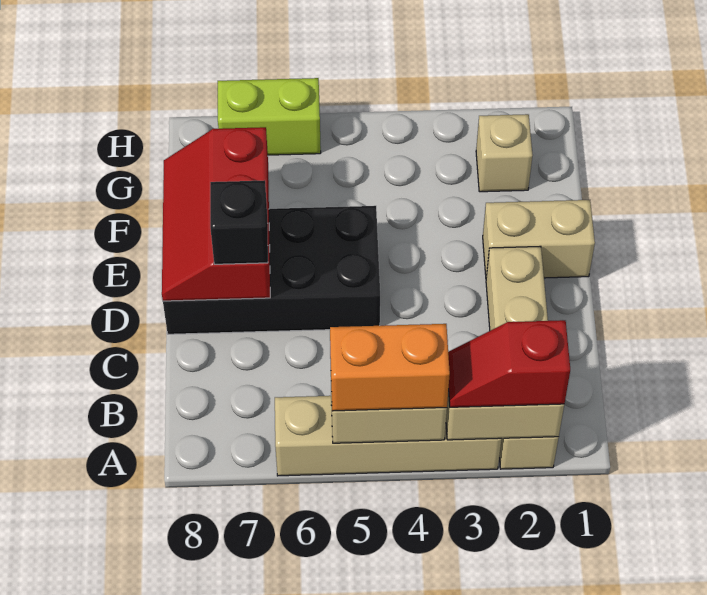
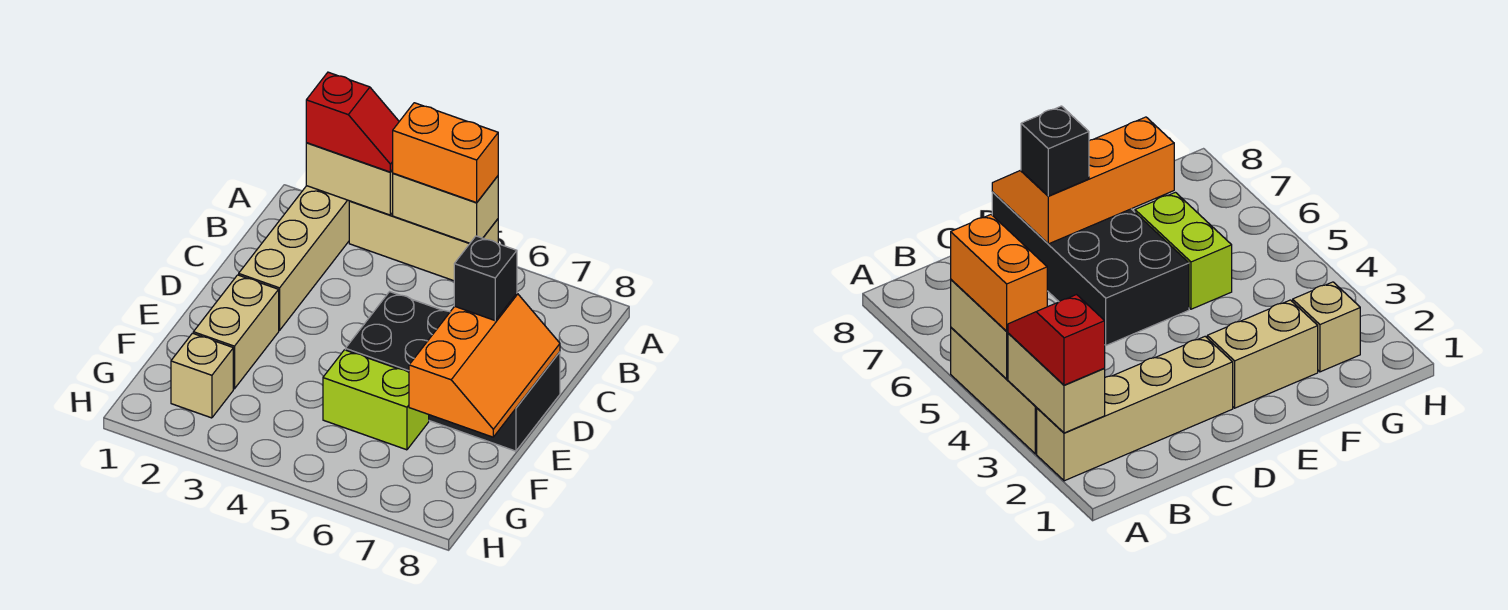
tan 1x4 brick [275,396,501,476] -> tan 1x3 brick [349,201,498,281]
red 2x3 slope [162,127,270,301] -> orange 2x3 slope [409,293,560,437]
tan 1x2 brick [483,200,595,278] -> tan 1x2 brick turned to [193,275,279,389]
lime 1x2 brick [218,78,321,155] -> lime 1x2 brick moved to [323,350,429,450]

